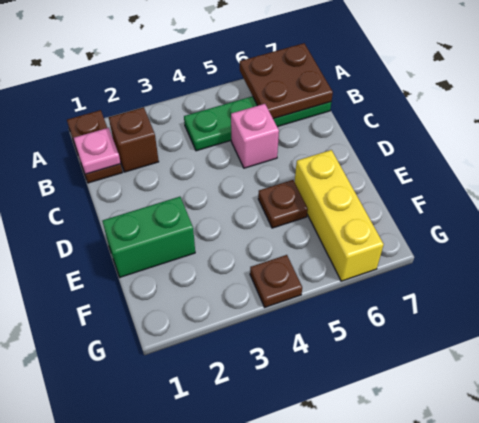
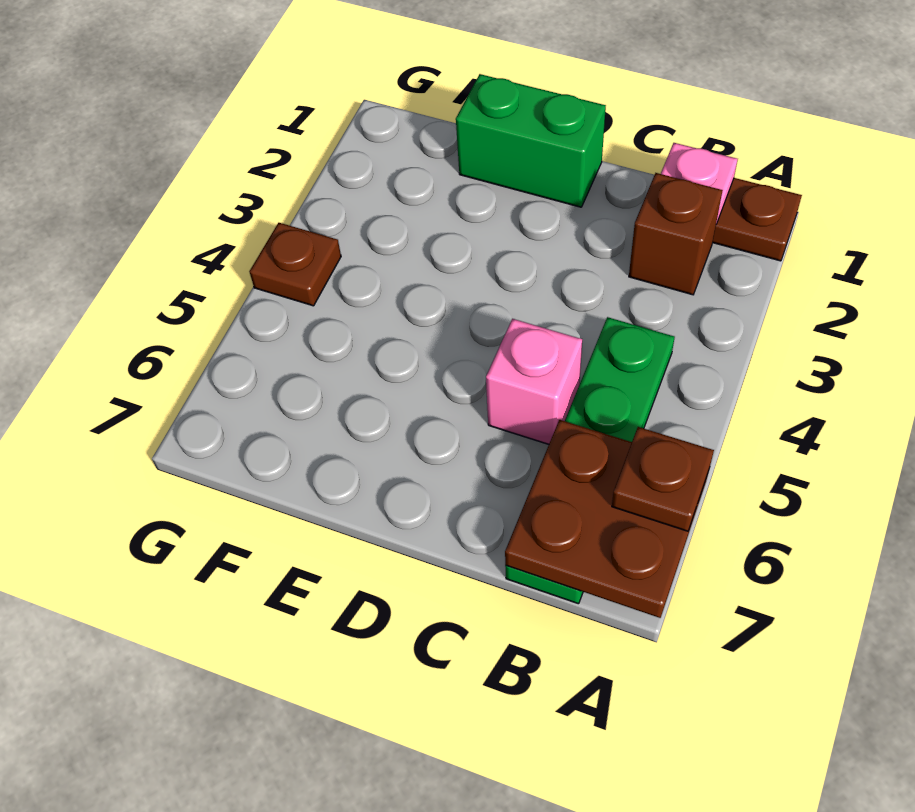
green 1x2 brick [102,197,195,277] -> green 1x2 brick turned to [456,74,606,207]
brown 1x1 plate [258,180,308,228] -> brown 1x1 plate moved to [612,427,714,531]
yellow 1x3 brick [295,150,384,281] -> none

